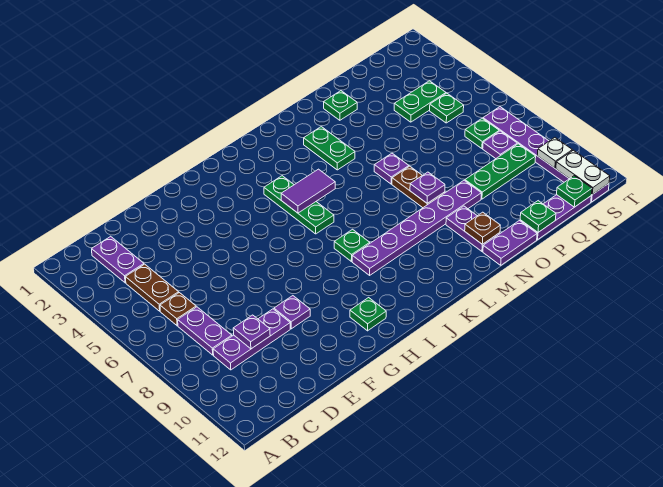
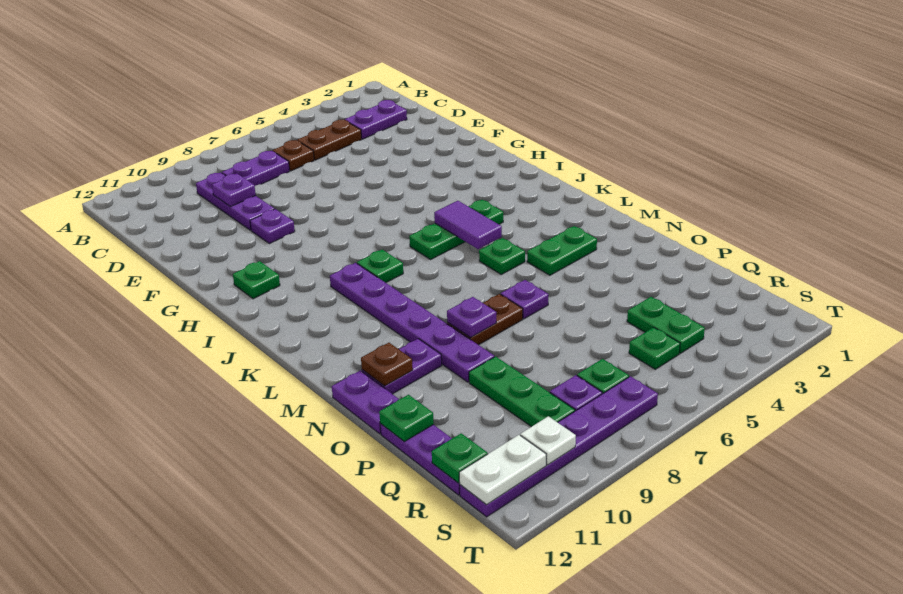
green 1x1 plate [324,91,357,120] -> green 1x1 plate moved to [479,238,525,274]

